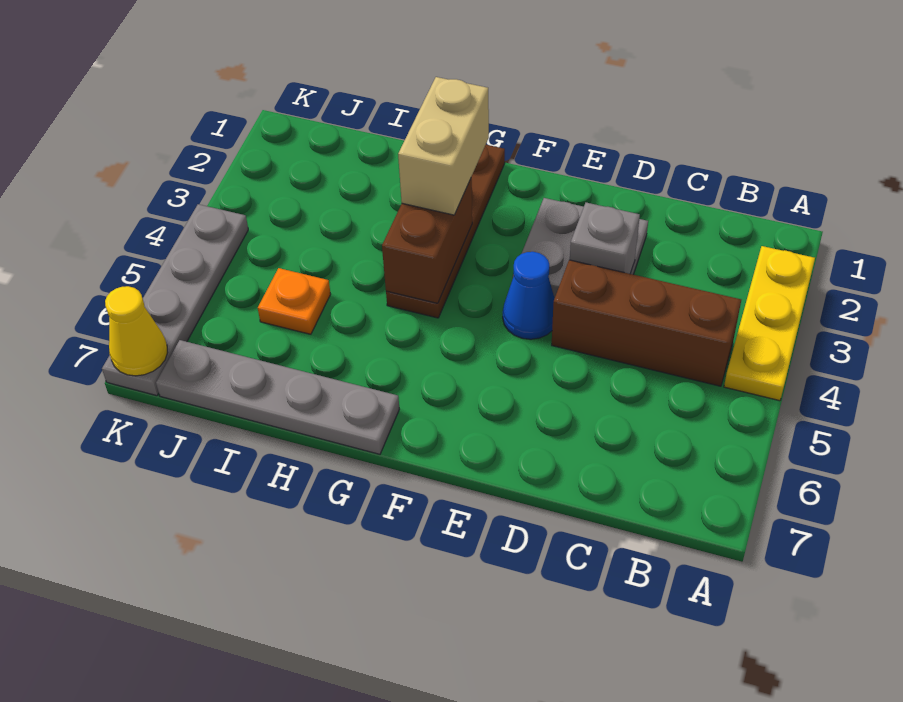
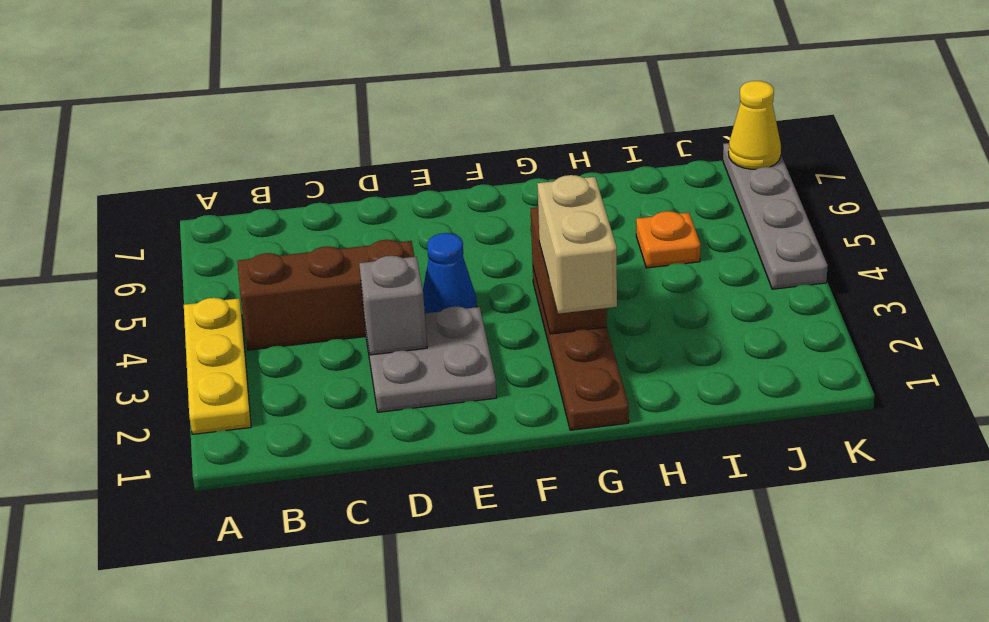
grey 1x4 plate [156,340,399,454] -> none

